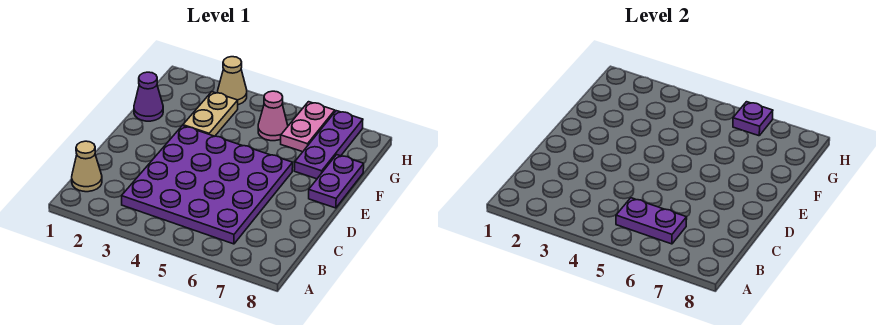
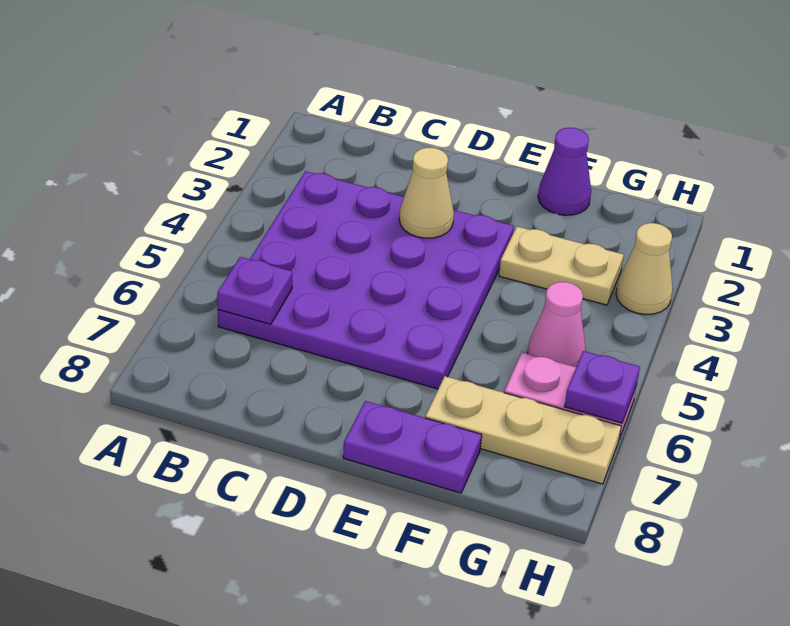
tan 1x1 cone [72,141,102,192] -> tan 1x1 cone moved to [399,148,454,238]
purple 1x2 plate [616,198,687,244] -> purple 1x1 plate [217,257,292,324]
purple 1x3 plate [294,111,363,179] -> tan 1x3 plate [425,376,621,484]

